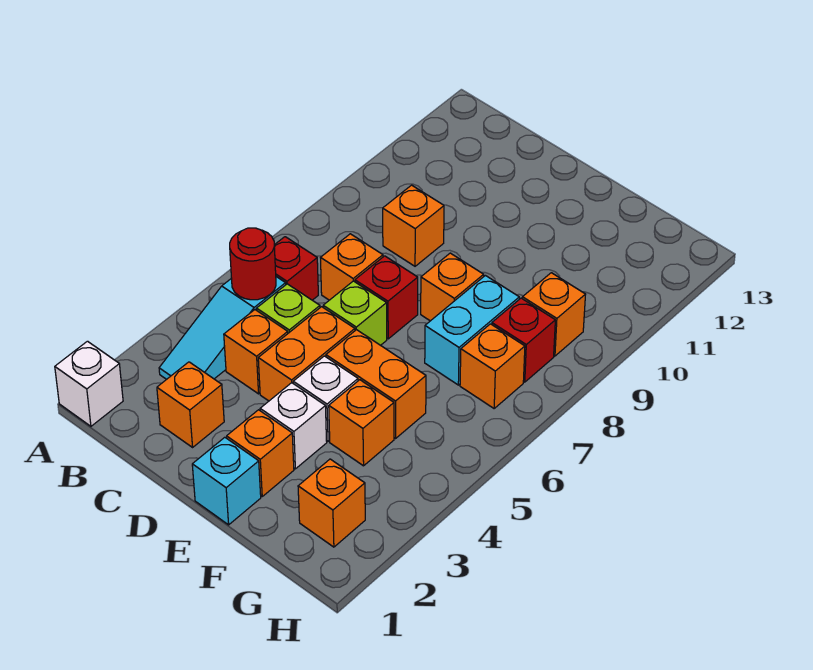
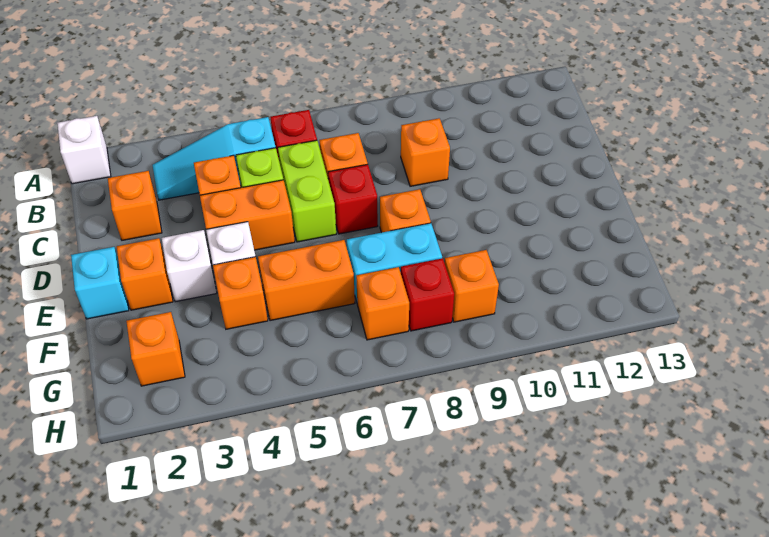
red 1x1 round brick [230,228,276,300] -> none
lime 1x1 brick [323,281,387,345] -> lime 1x2 brick [278,140,336,242]
orange 1x2 brick [326,330,426,438] -> orange 1x2 brick turned to [258,240,355,321]

